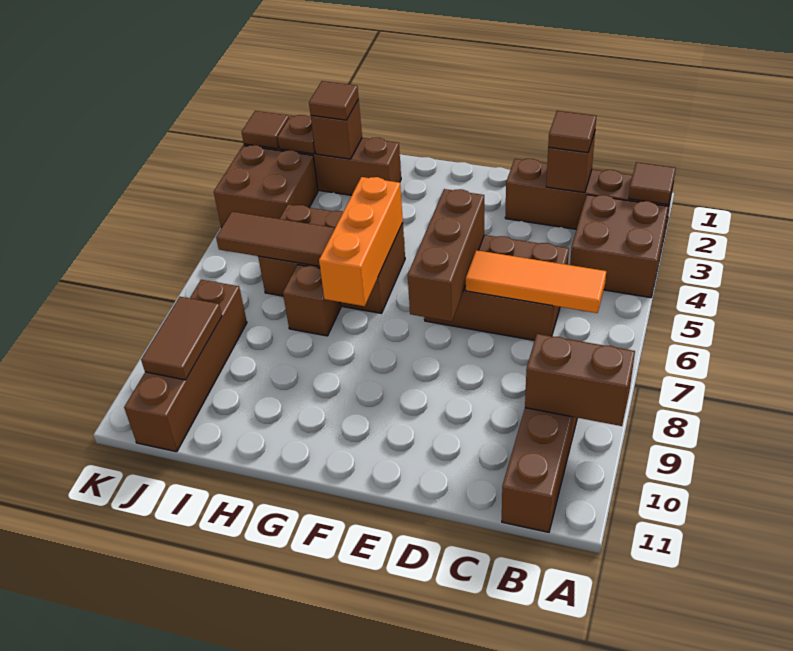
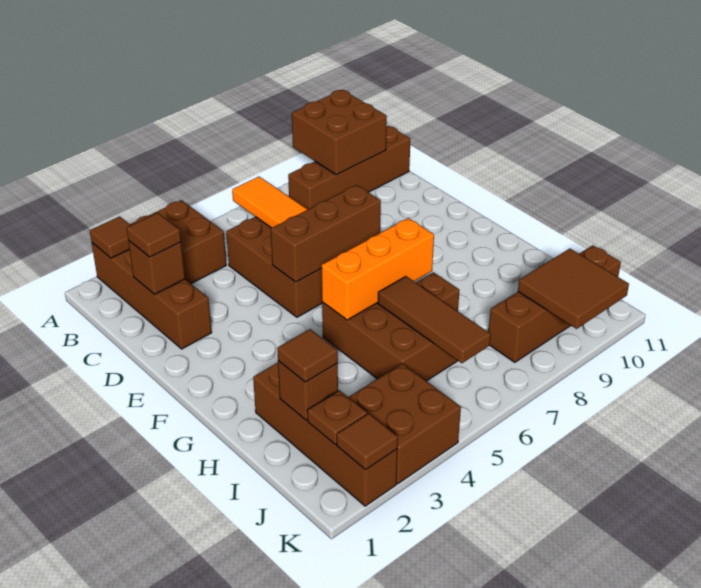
brown 1x2 brick [525,334,635,426] -> brown 2x2 brick [292,90,387,175]
brown 1x2 tile [141,297,222,380] -> brown 2x2 tile [518,249,629,329]

